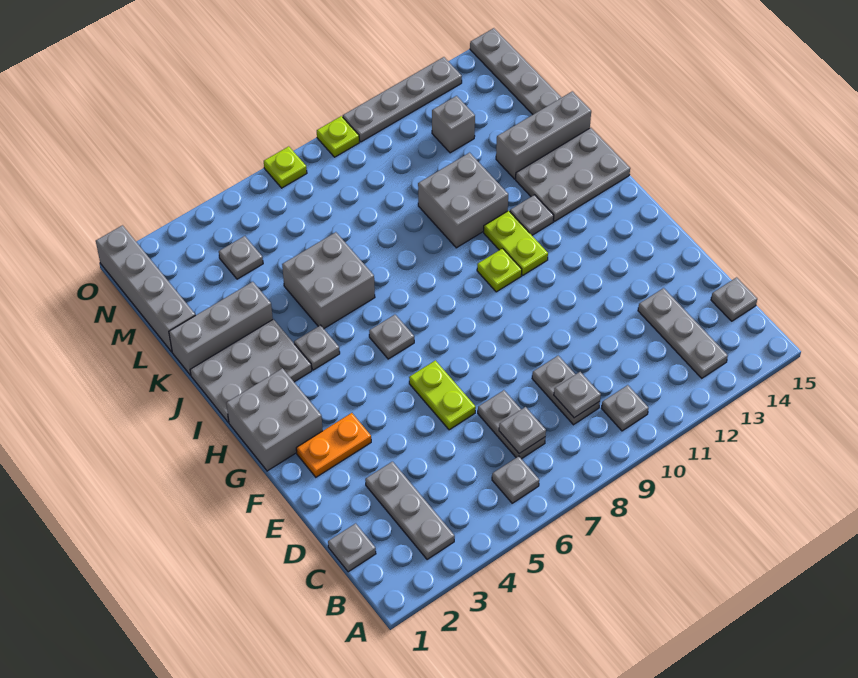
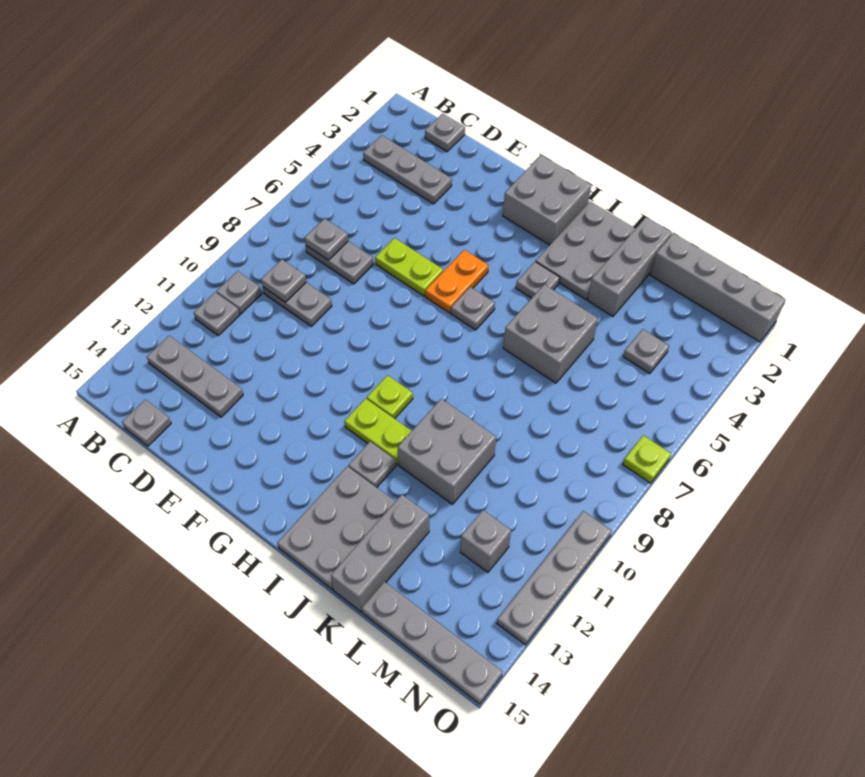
grey 1x1 plate [492,456,539,503] -> grey 1x1 plate moved to [194,292,240,335]
orange 1x2 plate [296,413,371,477] -> orange 1x2 plate moved to [425,250,489,313]
lime 1x1 plate [317,116,359,157] -> none

